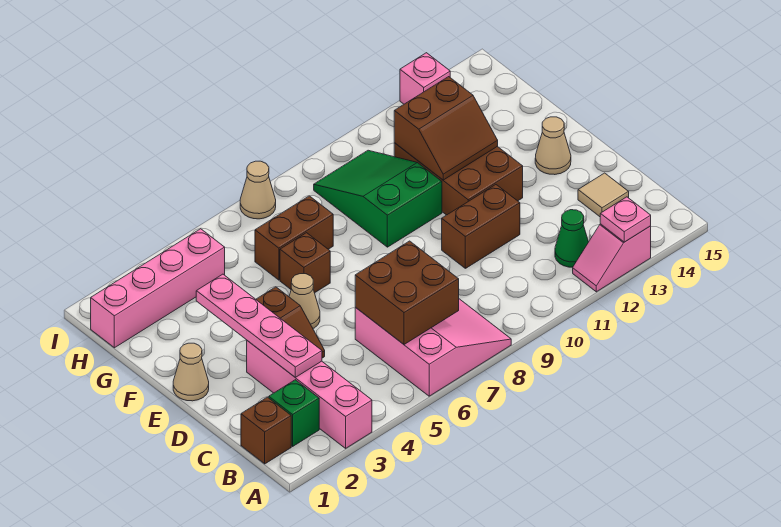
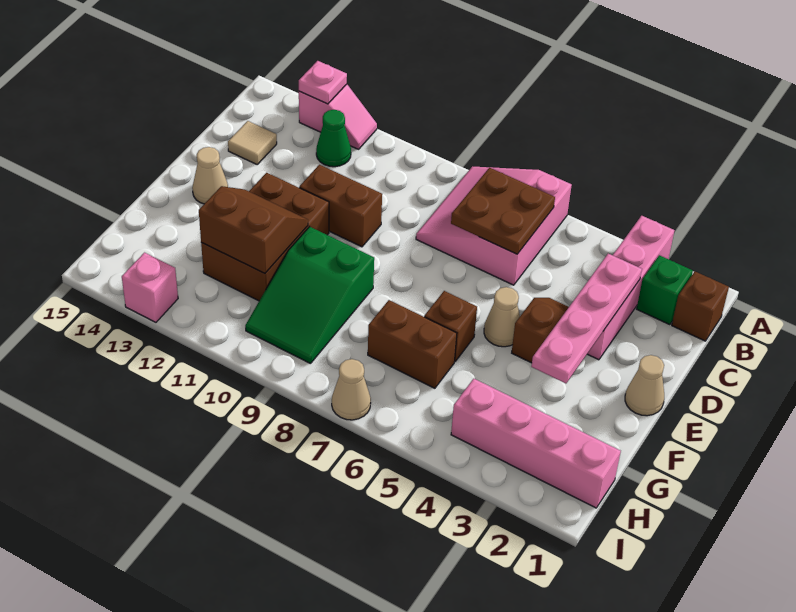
brown 2x2 brick [355,241,459,344] -> brown 2x2 plate [451,168,555,254]

